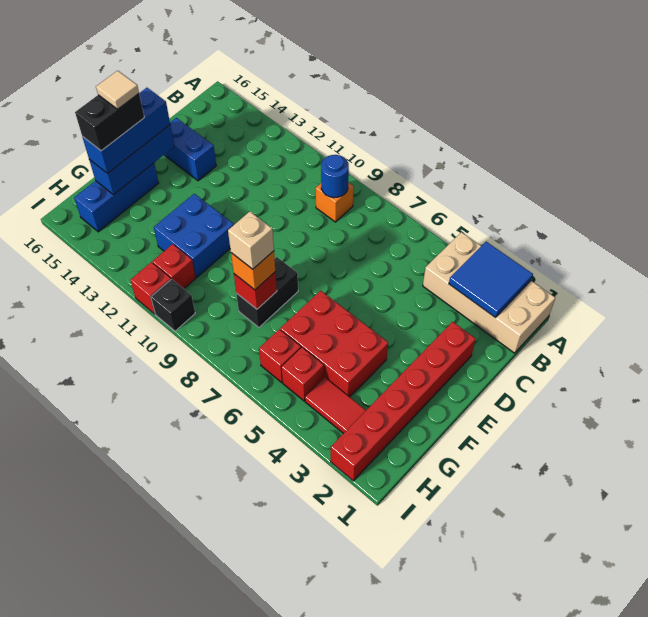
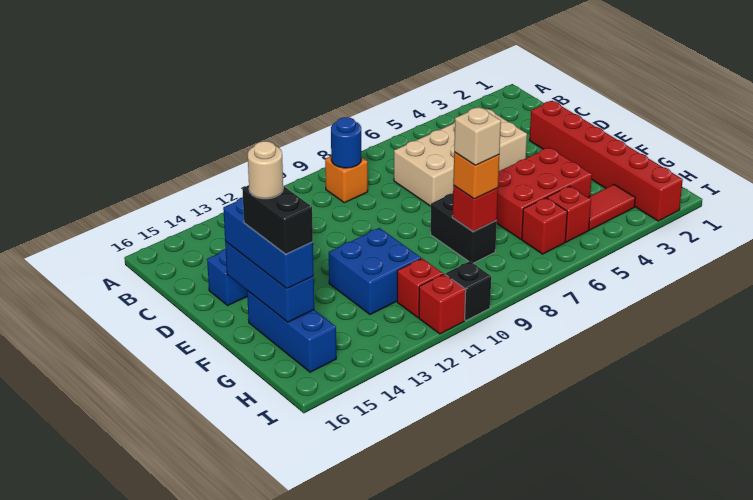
tan 2x4 brick [423,232,555,353] -> tan 2x4 brick moved to [394,109,527,206]
blue 2x2 tile [449,242,533,317] -> none
tan 1x1 tile [96,71,139,109] -> tan 1x1 round brick [248,141,283,199]

